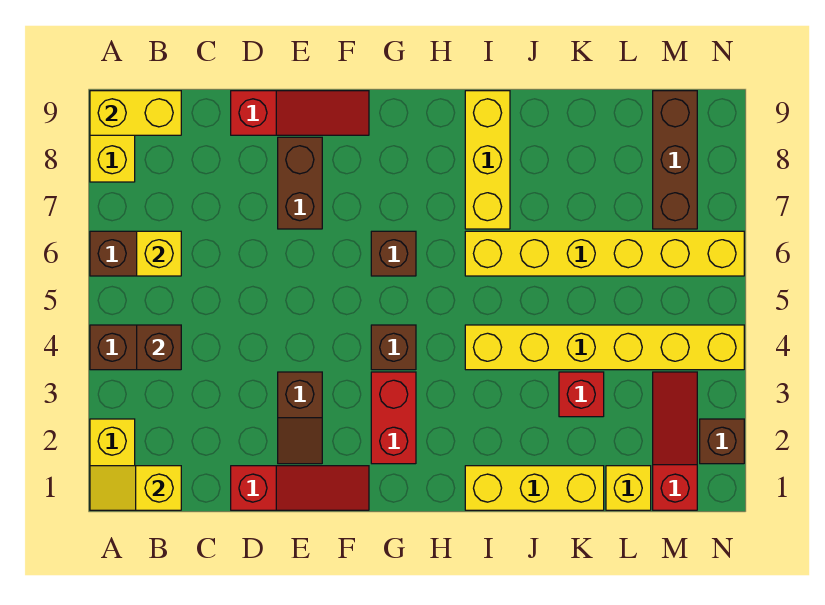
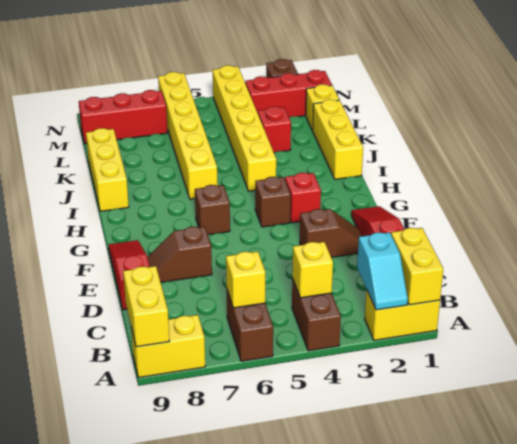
yellow 1x2 slope [90,466,181,510] -> yellow 1x2 brick [391,228,443,305]
none -> cyan 1x2 slope [357,232,408,310]
brown 1x1 brick [137,325,181,370] -> yellow 1x1 brick [292,242,333,298]
brown 1x2 brick [278,137,322,229] -> brown 1x2 slope [147,227,212,282]
red 1x2 brick [371,372,416,464] -> red 1x1 brick [285,173,321,223]
yellow 1x3 brick [465,91,510,229] -> yellow 1x3 brick turned to [86,128,129,211]
red 1x3 slope [653,372,697,510] -> red 1x3 brick [245,70,332,117]
brown 1x3 brick [653,91,697,229] -> red 1x3 brick [79,90,167,144]

